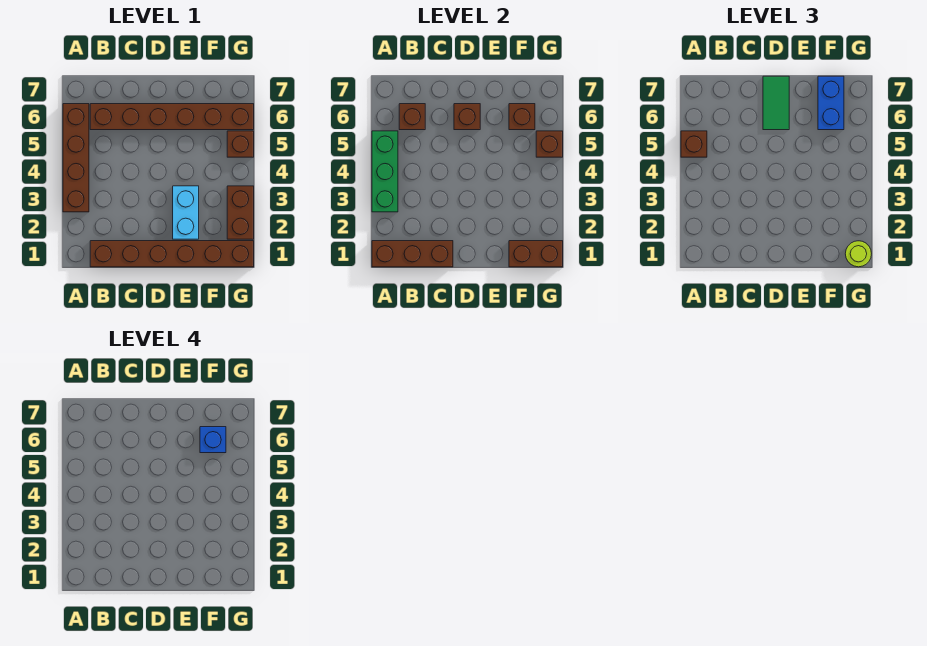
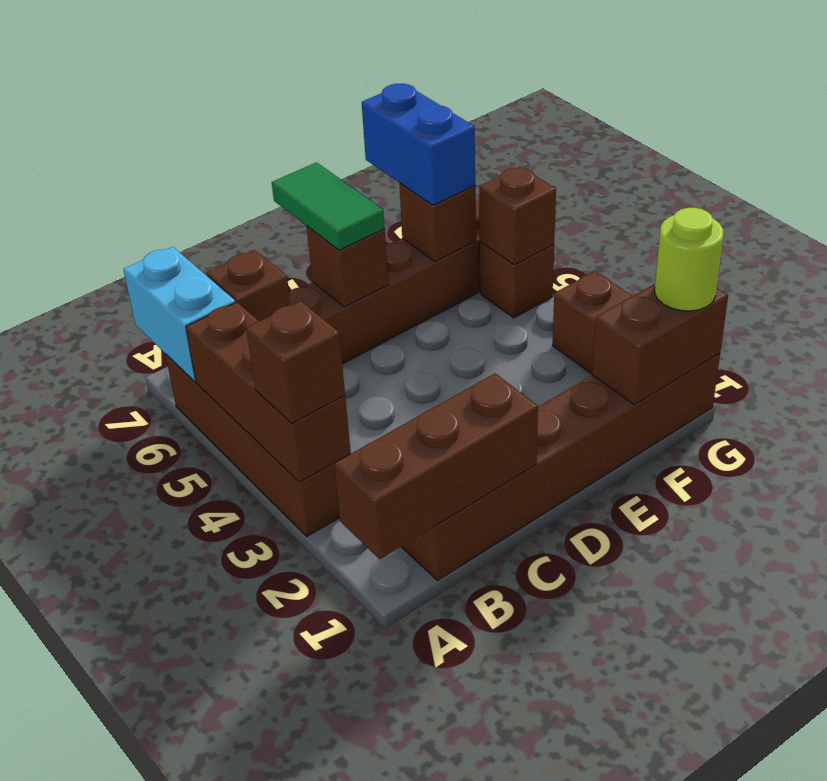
green 1x3 brick [372,131,398,212] -> brown 1x3 brick [186,302,351,482]
brown 1x1 brick [681,131,707,157] -> brown 1x1 brick moved to [246,301,345,423]
cyan 1x2 brick [173,186,199,239] -> cyan 1x2 brick moved to [123,247,236,382]
blue 1x1 brick [200,427,226,453] -> none

